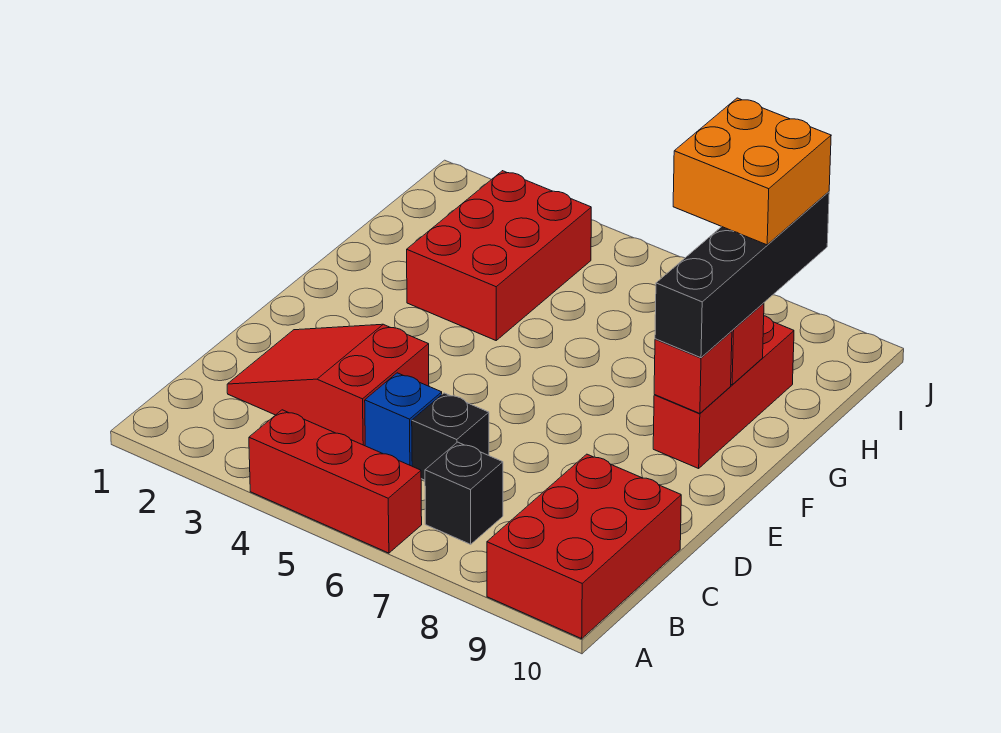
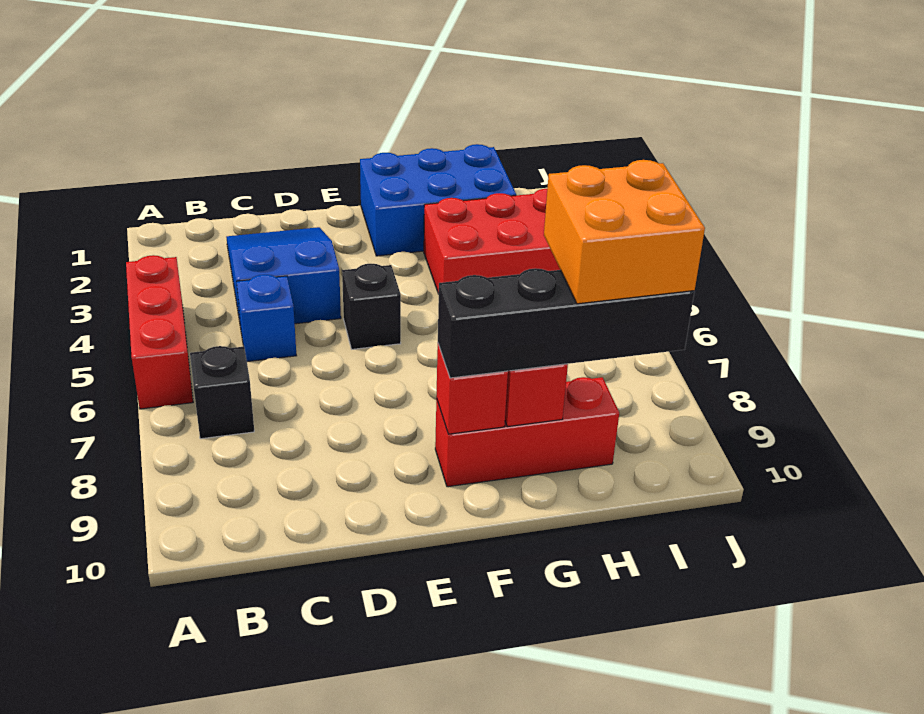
red 2x3 brick [487,454,681,639] -> none
red 2x3 slope [227,324,429,446] -> blue 2x3 slope [227,227,341,326]
black 1x1 brick [412,393,489,480] -> black 1x1 brick moved to [342,264,401,349]
none -> blue 2x3 brick [360,144,516,256]

